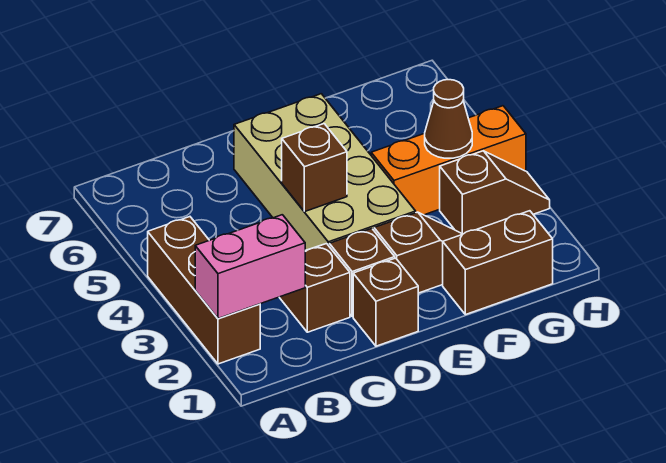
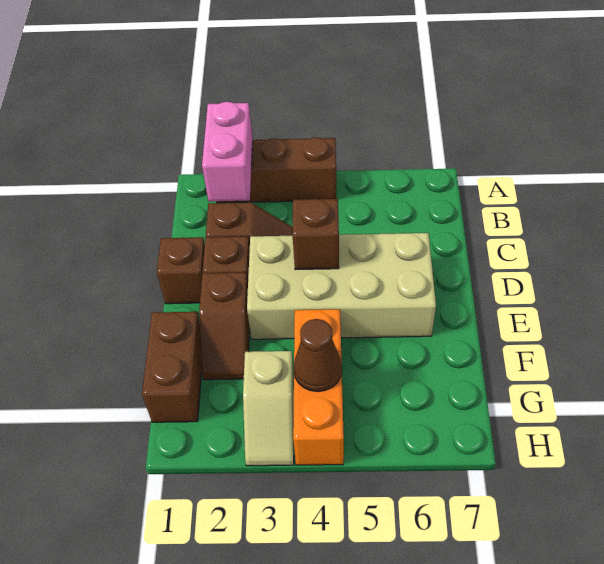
brown 1x2 slope [440,151,550,234] -> tan 1x2 slope [243,351,294,466]

